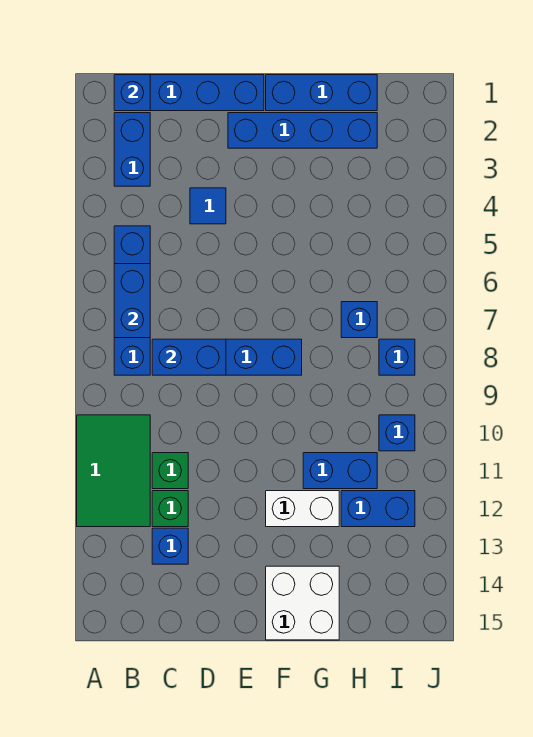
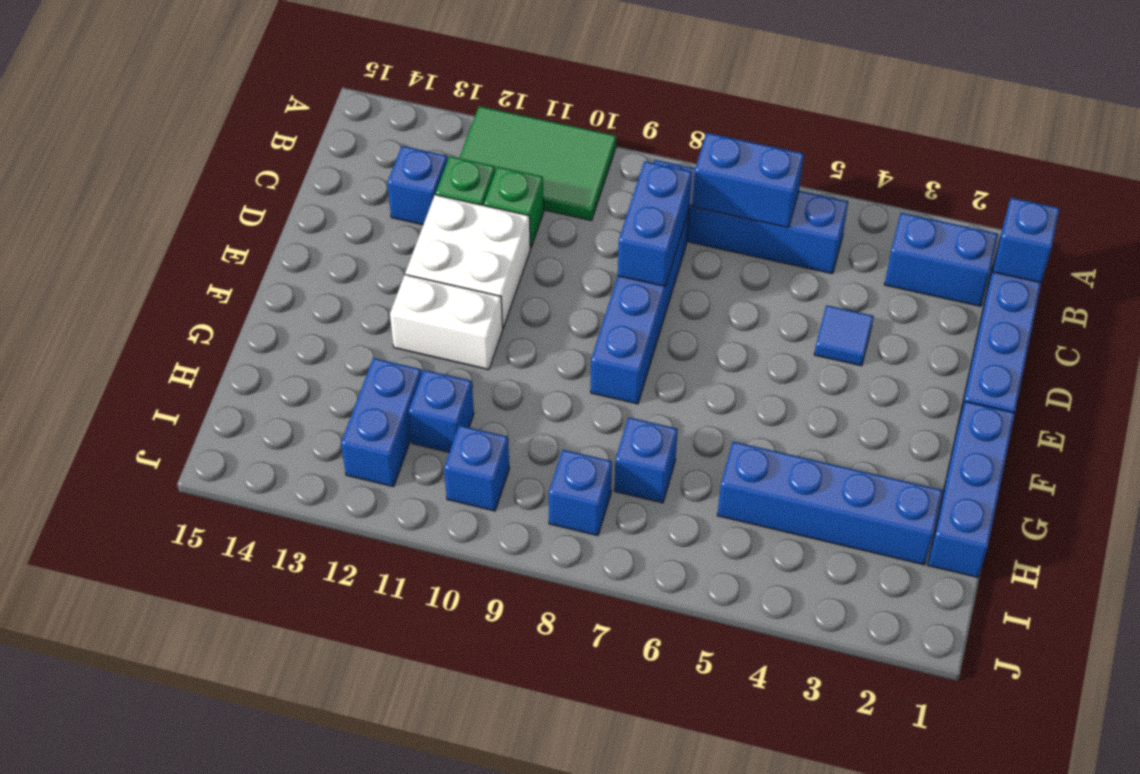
blue 1x4 brick [228,113,377,148] -> blue 1x4 brick turned to [717,442,943,565]
white 1x2 brick [266,491,339,527] -> white 1x2 brick turned to [390,275,503,370]
white 2x2 brick [266,566,339,640] -> white 2x2 brick moved to [405,195,530,328]
blue 1x2 brick [303,453,377,489] -> blue 1x1 brick [408,370,474,452]

